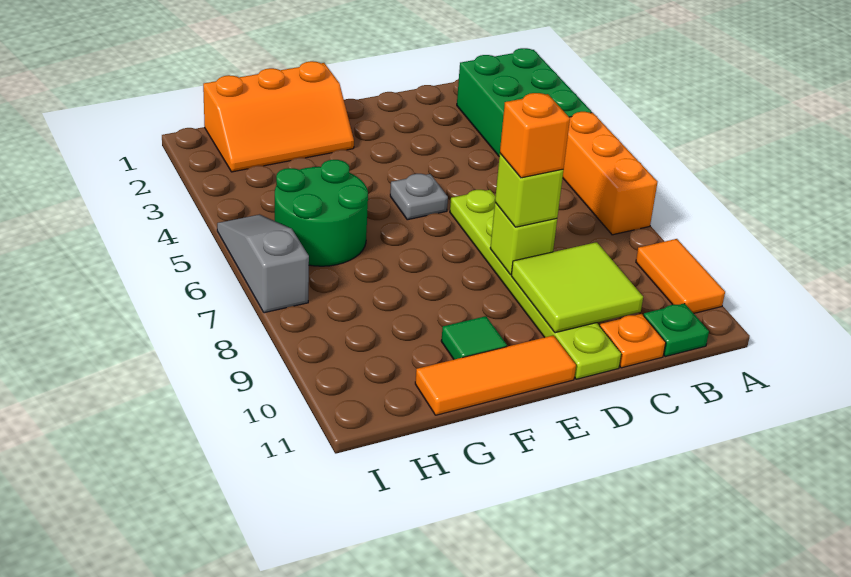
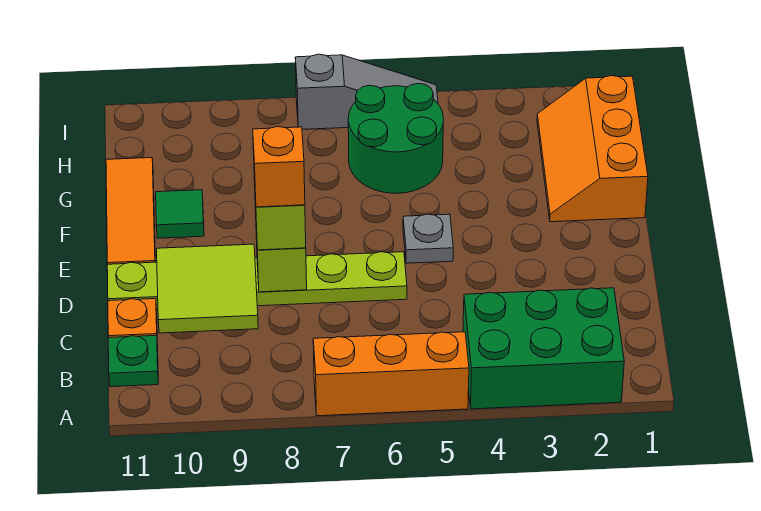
orange 1x2 tile [636,239,725,313] -> none

